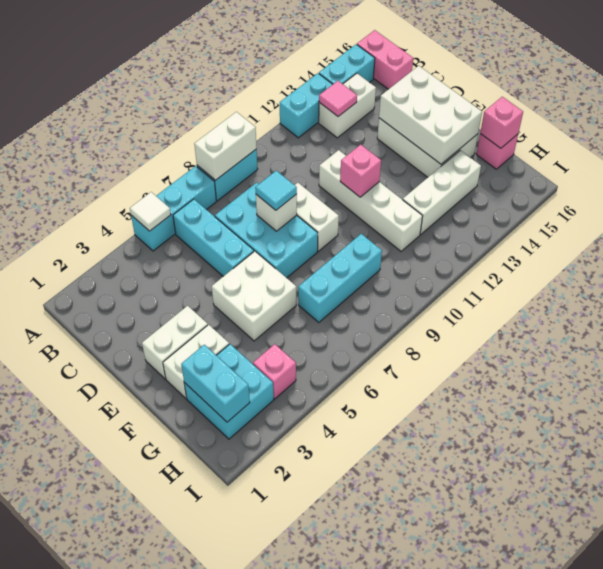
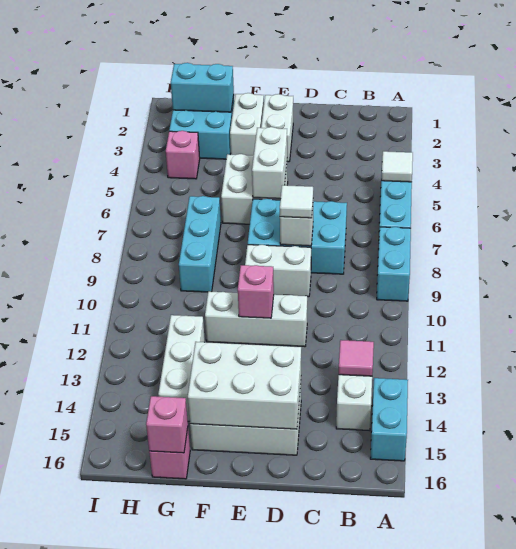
white 1x2 brick [194,112,257,180] -> white 1x2 brick moved to [252,127,287,199]
cyan 1x2 brick [280,73,333,138] -> none
pink 1x2 brick [357,30,413,89] -> none
cyan 1x3 brick [173,199,254,276] -> none
cyan 1x1 tile [255,171,297,210] -> white 1x1 tile [280,185,313,218]
white 1x4 brick [319,150,423,251] -> white 1x3 brick [205,291,307,347]

